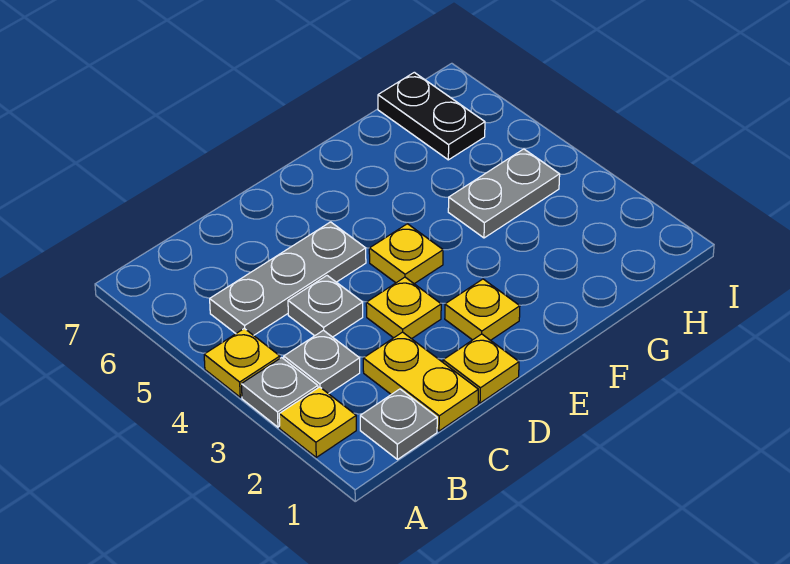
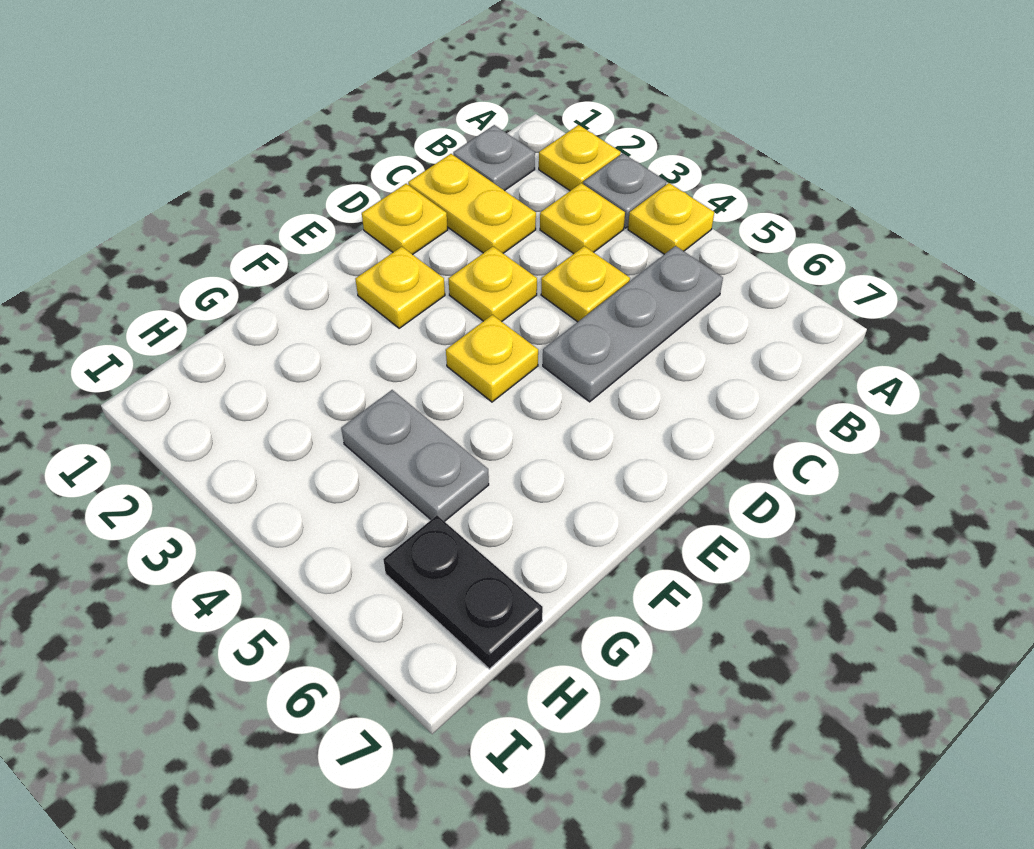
grey 1x1 plate [284,330,360,394] -> yellow 1x1 plate [540,183,625,254]
grey 1x1 plate [288,276,363,337] -> yellow 1x1 plate [541,246,630,322]
grey 1x2 plate [448,149,560,238] -> grey 1x2 plate turned to [341,390,489,522]

